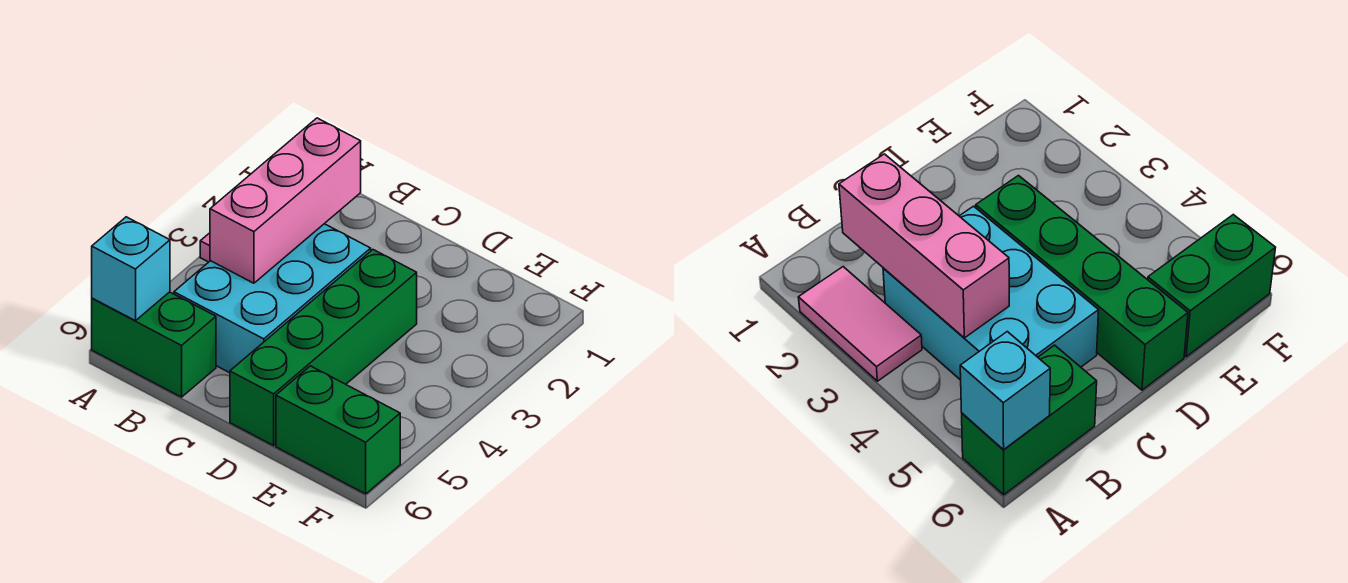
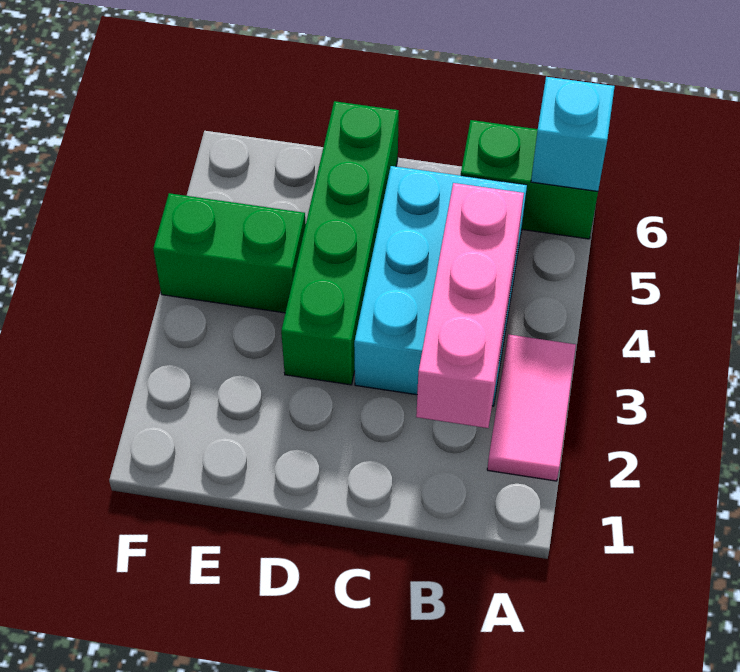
green 1x2 brick [276,366,400,494] -> green 1x2 brick moved to [153,193,306,313]

